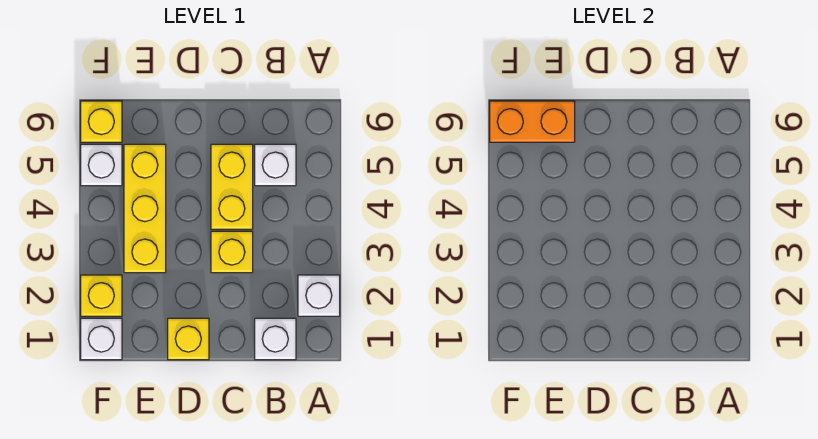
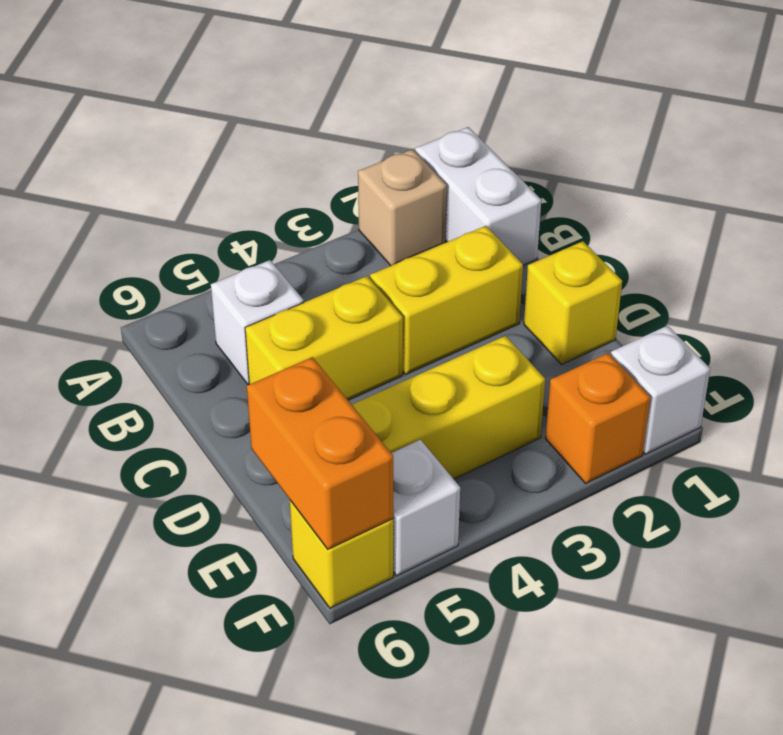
white 1x1 brick [298,275,340,316] -> tan 1x1 brick [358,149,447,266]
white 1x1 brick [255,318,296,360] -> white 1x2 brick [415,127,541,265]
yellow 1x1 brick [211,231,253,273] -> yellow 1x2 brick [370,226,523,374]
yellow 1x1 brick [81,275,122,316] -> orange 1x1 brick [545,353,650,483]

